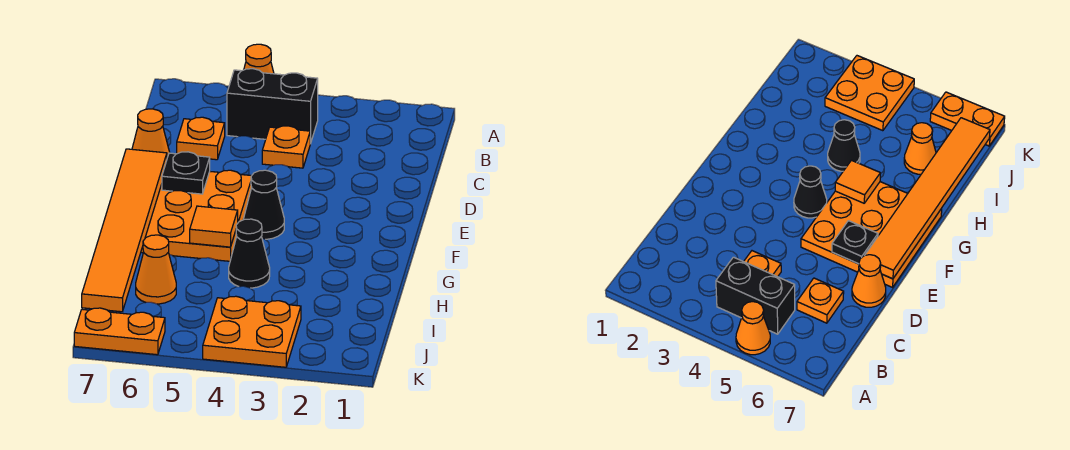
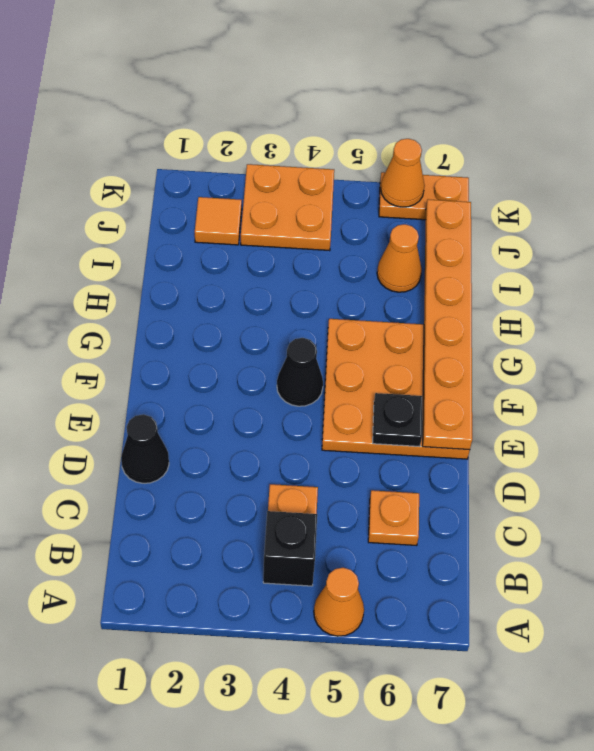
black 1x2 brick [227,69,318,144] -> black 1x1 brick [263,511,317,586]
orange 1x1 cone [132,109,170,158] -> orange 1x1 cone moved to [381,139,425,207]
orange 1x6 tile [82,149,167,312] -> orange 1x6 plate [422,199,472,450]
orange 1x1 tile [190,206,238,247] -> orange 1x1 tile moved to [195,197,242,245]
black 1x1 cone [229,219,270,288] -> black 1x1 cone moved to [121,414,169,483]

